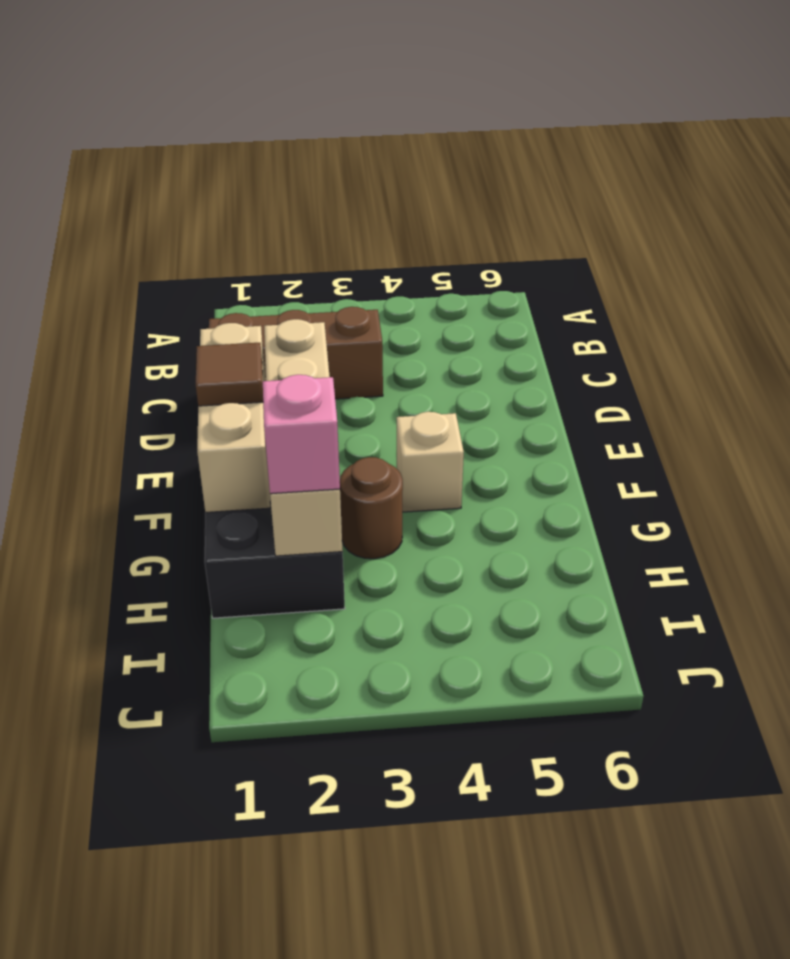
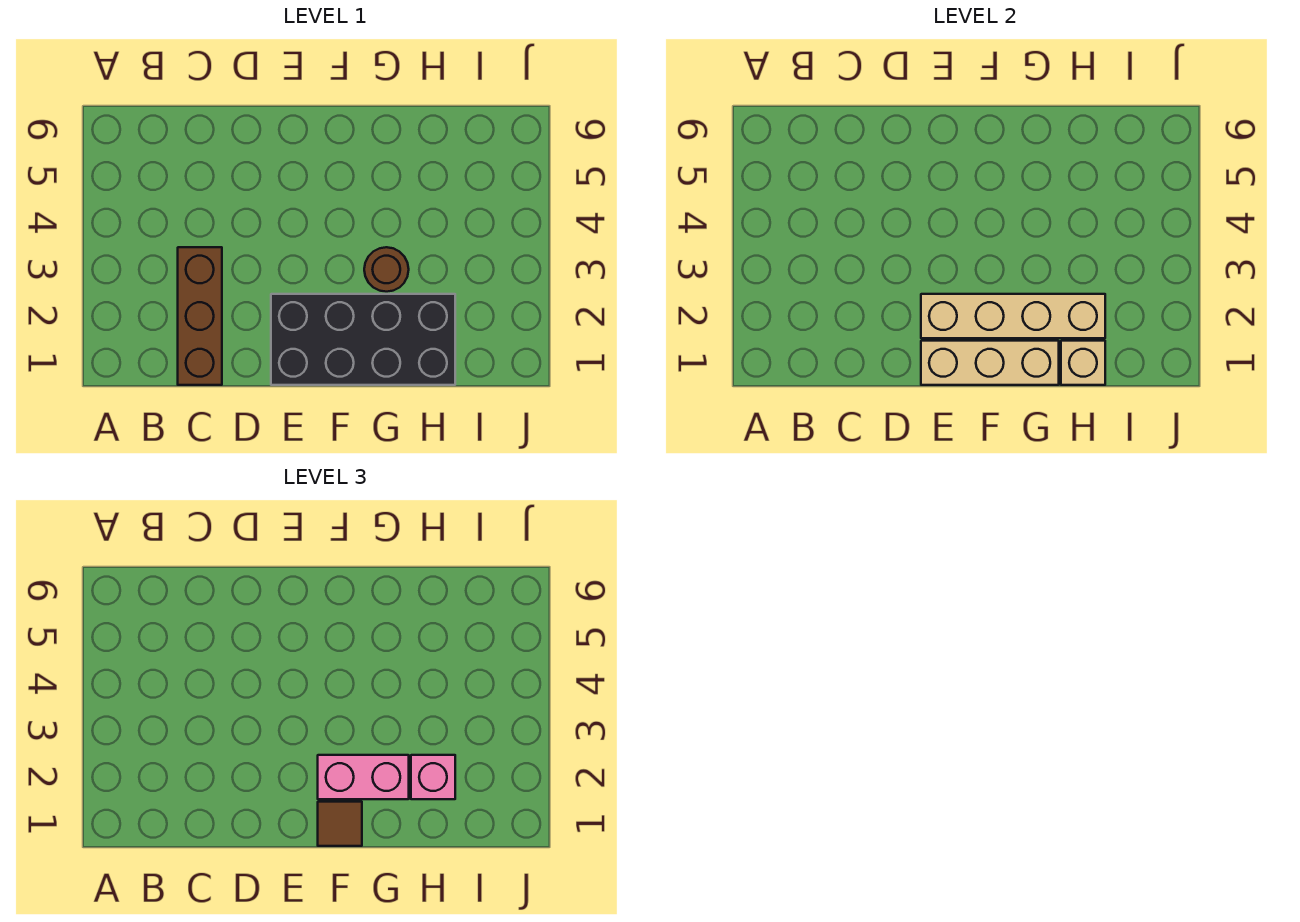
none -> pink 1x2 brick [318,755,409,799]
tan 1x1 brick [397,412,464,512] -> tan 1x1 brick moved to [1061,341,1105,385]

